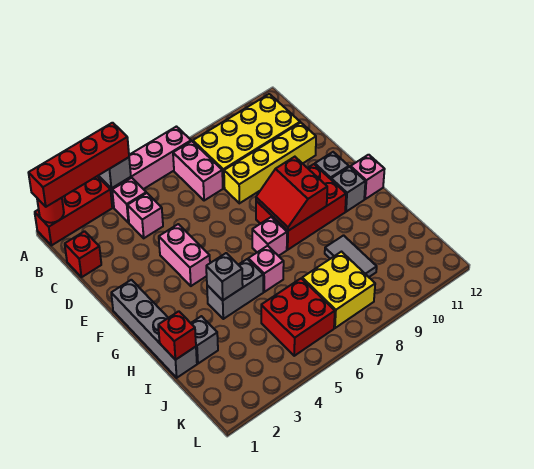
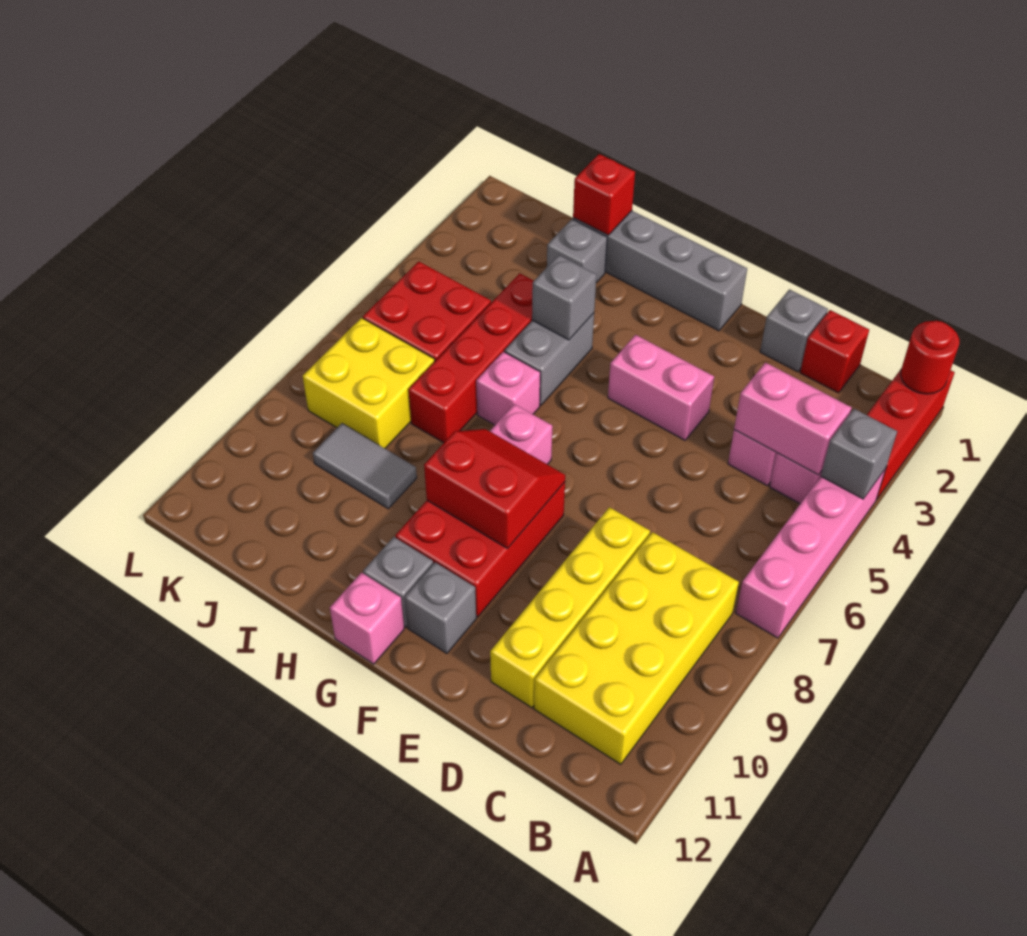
red 1x4 brick [29,123,129,207] -> red 1x4 brick moved to [408,273,534,443]
pink 1x2 brick [173,141,223,201] -> pink 1x2 brick moved to [734,363,852,475]
none -> grey 1x1 brick [760,289,828,372]

